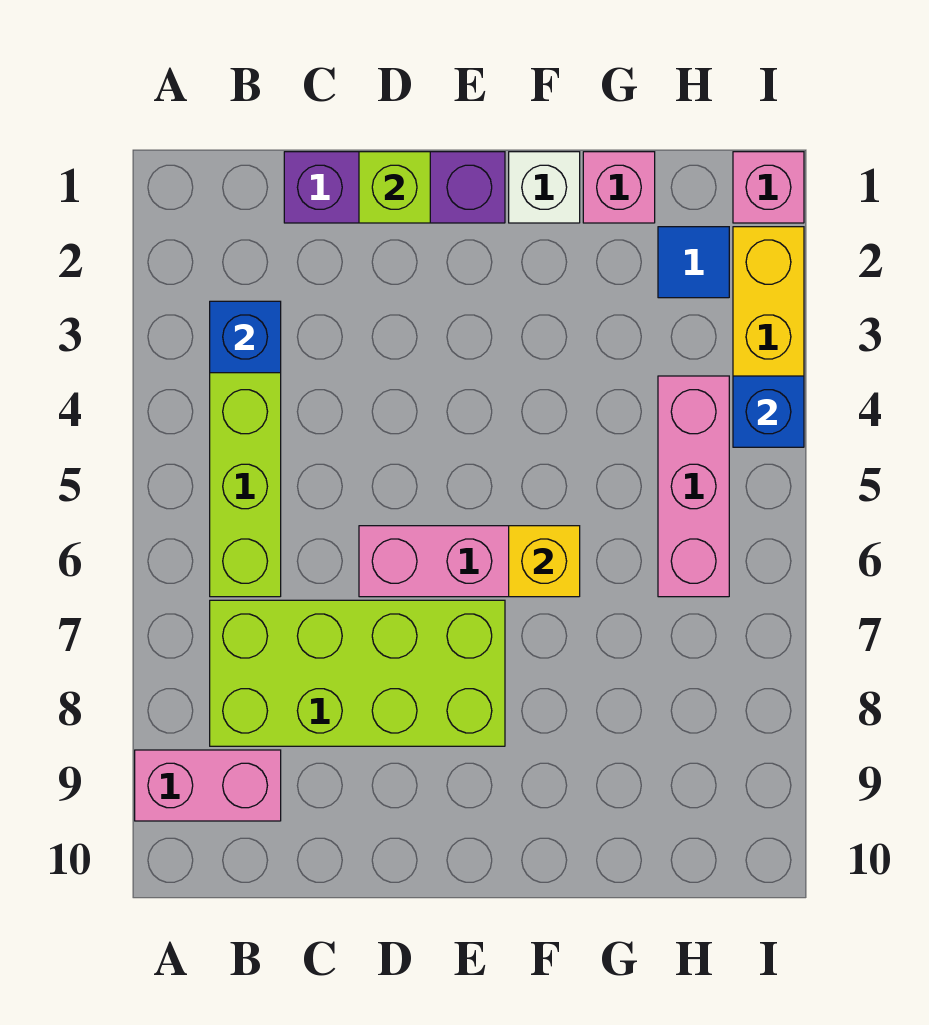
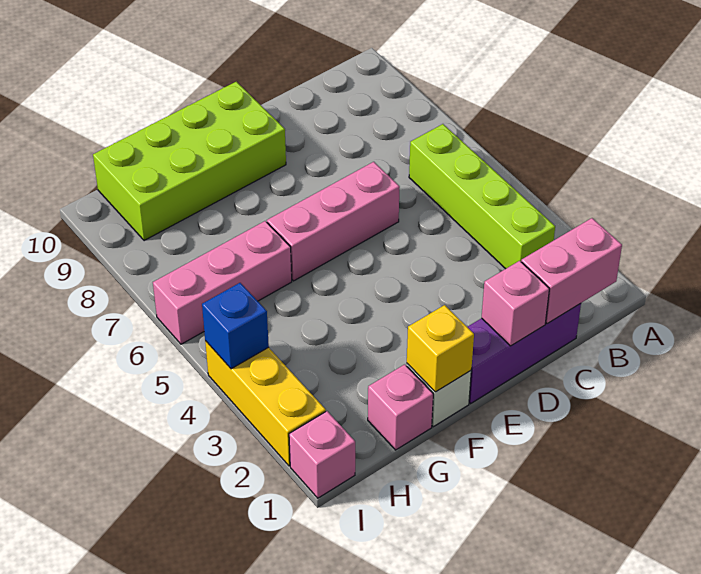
pink 1x2 brick [135,750,281,821] -> pink 1x2 brick moved to [521,218,622,324]
blue 1x1 brick [210,301,281,373] -> none
lime 2x4 brick [210,600,505,746] -> lime 2x4 brick moved to [93,82,286,241]
lime 1x1 brick [359,152,430,223] -> pink 1x1 brick [482,261,549,346]
yellow 1x1 brick [509,526,580,597] -> yellow 1x1 brick moved to [407,305,474,392]
blue 1x1 tile [658,227,729,298] -> none
pink 1x3 brick [658,376,729,597] -> pink 1x3 brick turned to [153,221,292,344]

